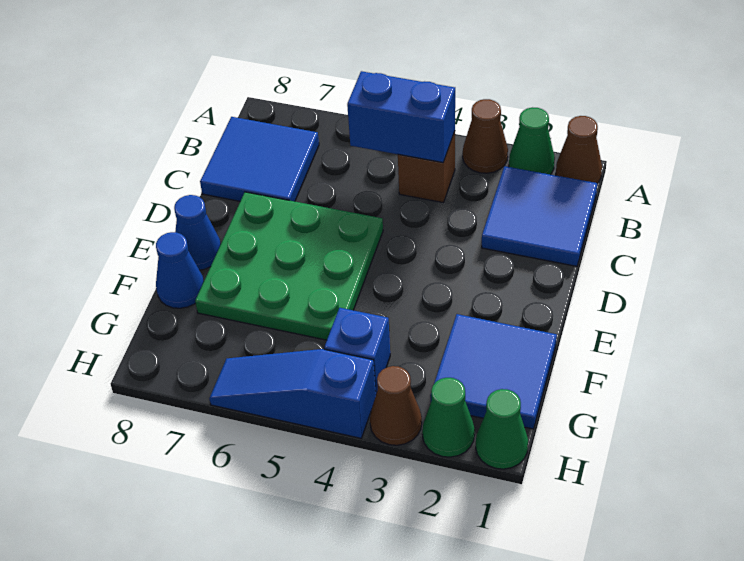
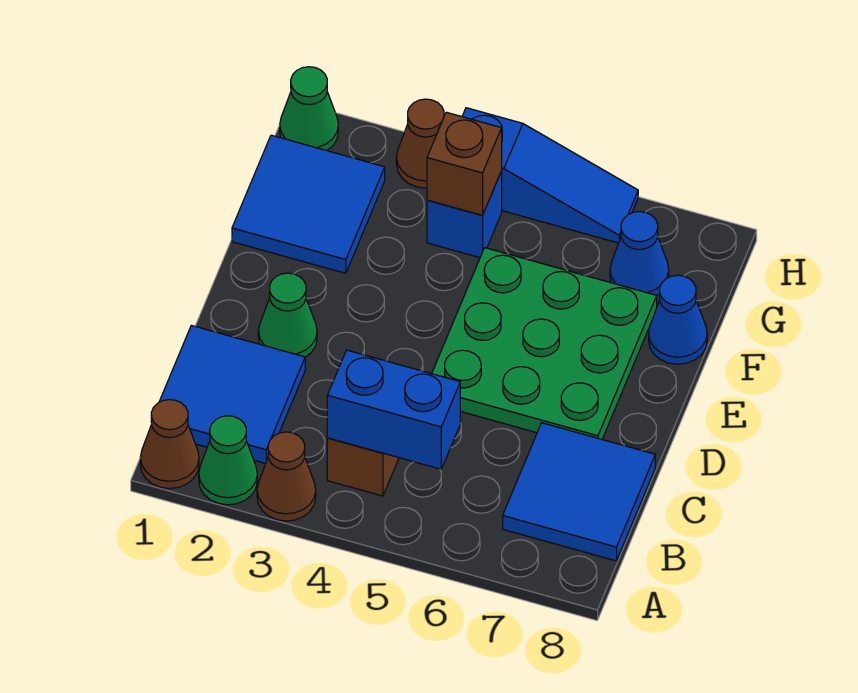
blue 1x1 cone [174,195,221,270] -> blue 1x1 cone moved to [610,212,669,295]
none -> brown 1x1 brick [427,112,502,215]
green 1x1 cone [422,378,474,457] -> green 1x1 cone moved to [258,273,317,357]

